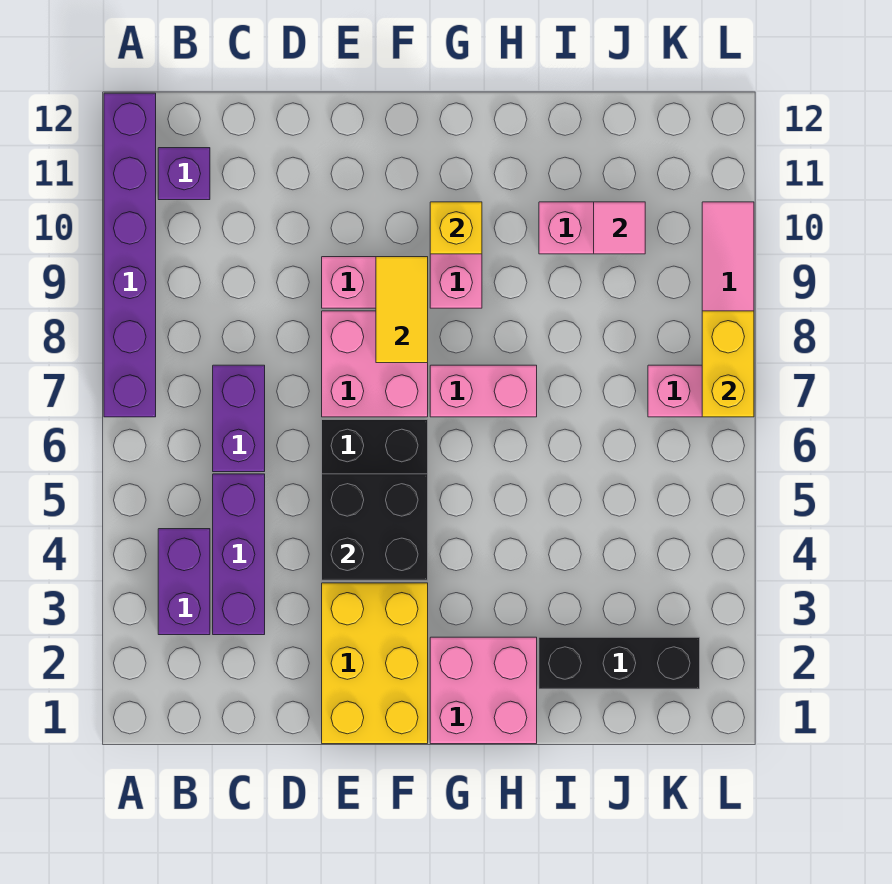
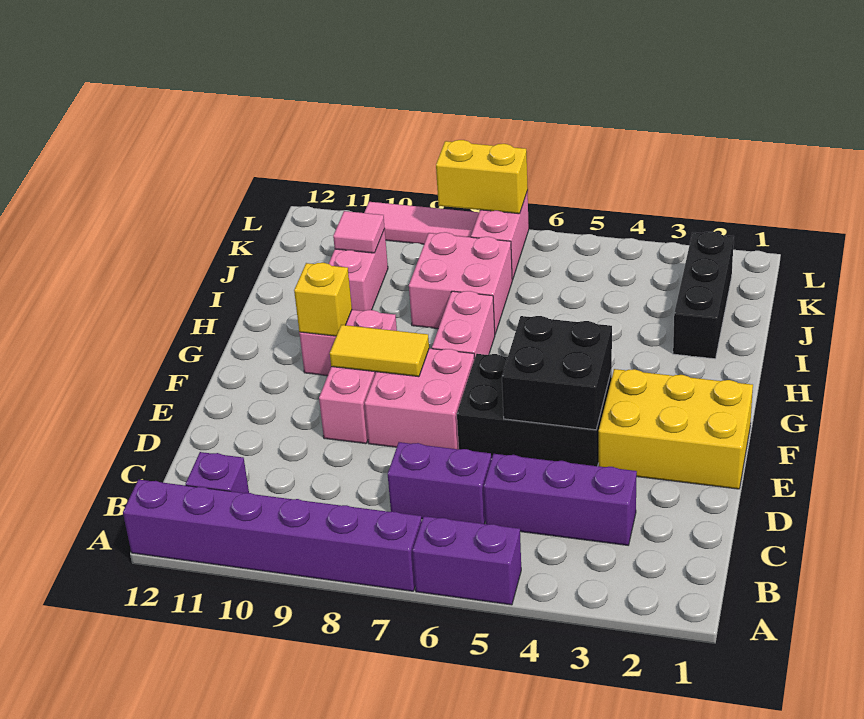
purple 1x2 brick [158,529,210,635] -> purple 1x2 brick moved to [412,516,521,605]
pink 2x2 brick [430,637,537,744] -> pink 2x2 brick moved to [409,232,512,334]

